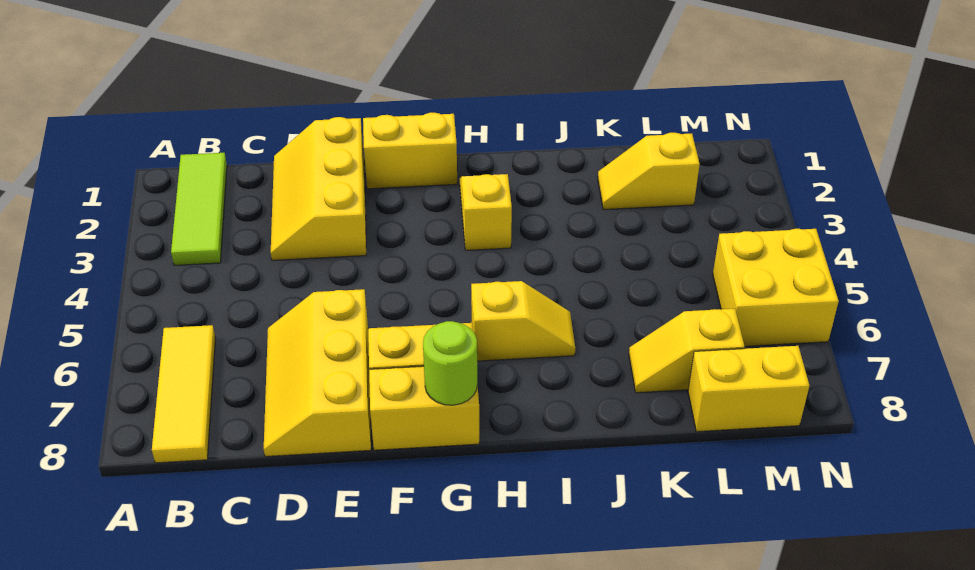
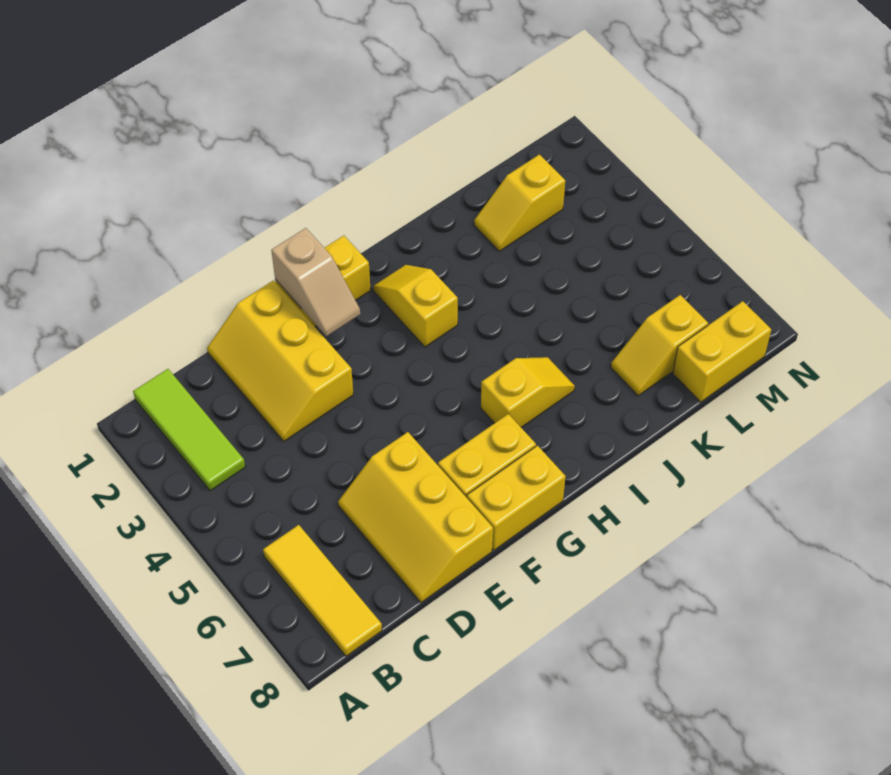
none -> tan 1x2 slope [271,228,360,336]
lime 1x1 round brick [423,321,477,405] -> none
yellow 2x2 brick [713,229,839,346] -> none

